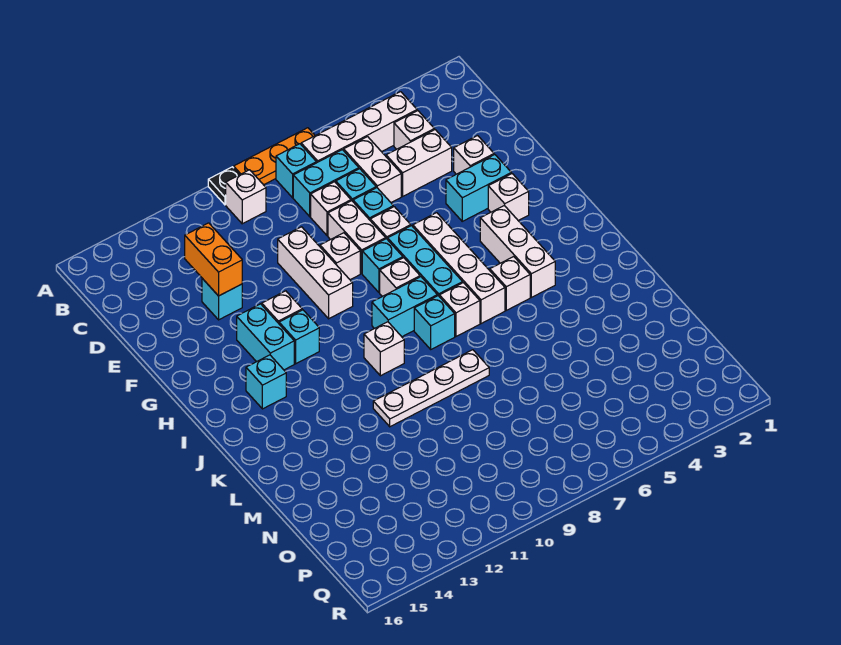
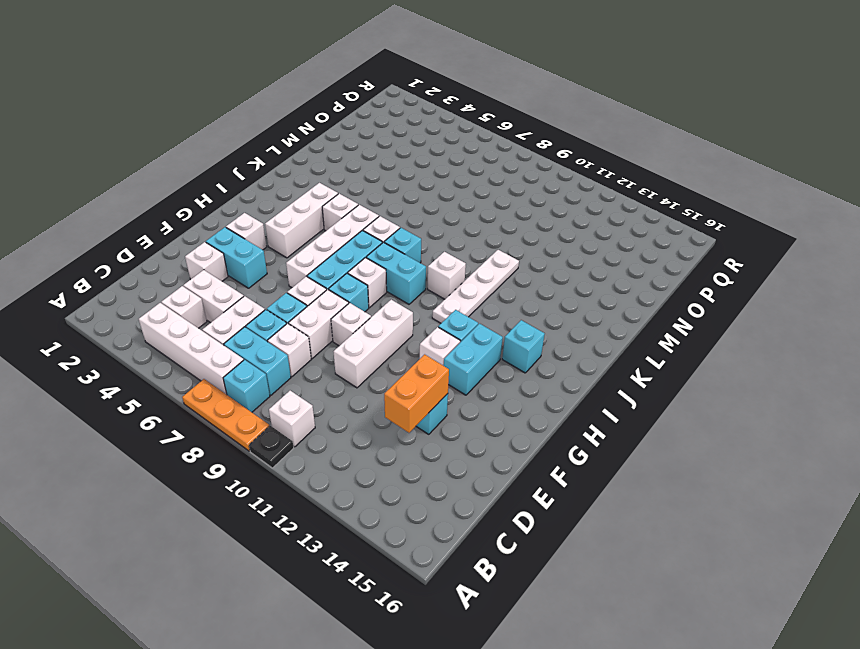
white 1x4 plate [373,350,489,427] -> white 1x4 plate turned to [432,250,519,323]

